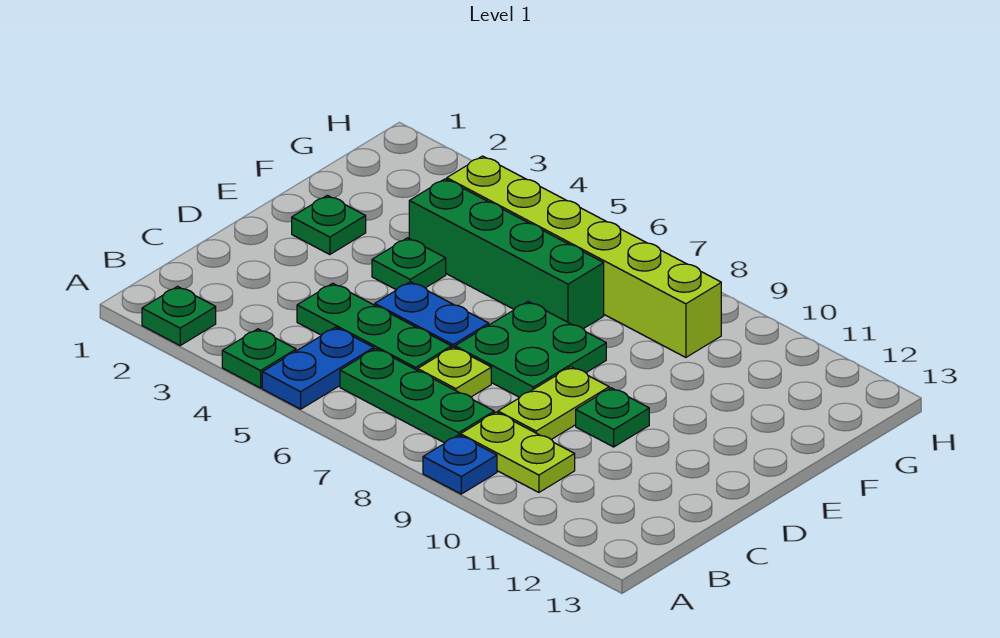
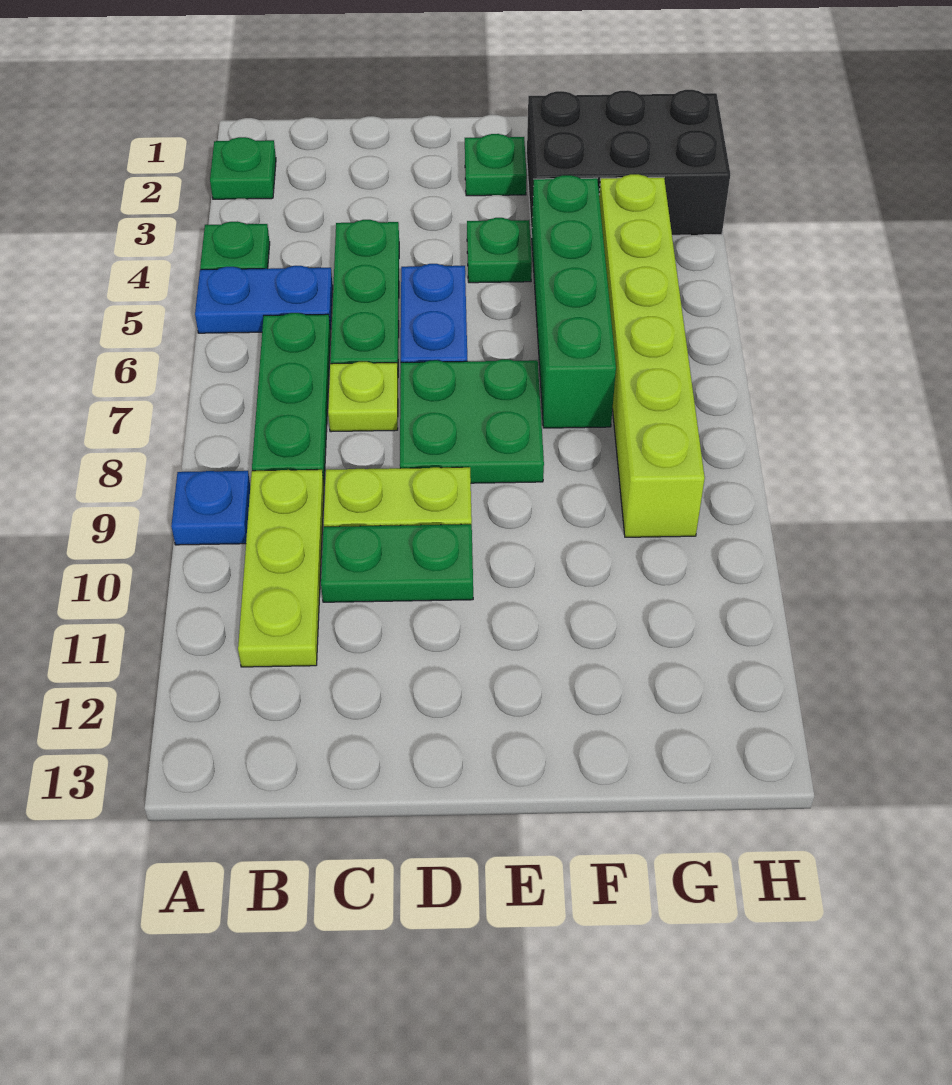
lime 1x2 plate [461,412,575,492] -> lime 1x3 plate [238,470,324,667]
green 1x1 plate [576,388,649,447] -> green 1x2 plate [321,524,473,602]
none -> black 2x3 brick [527,90,730,235]

